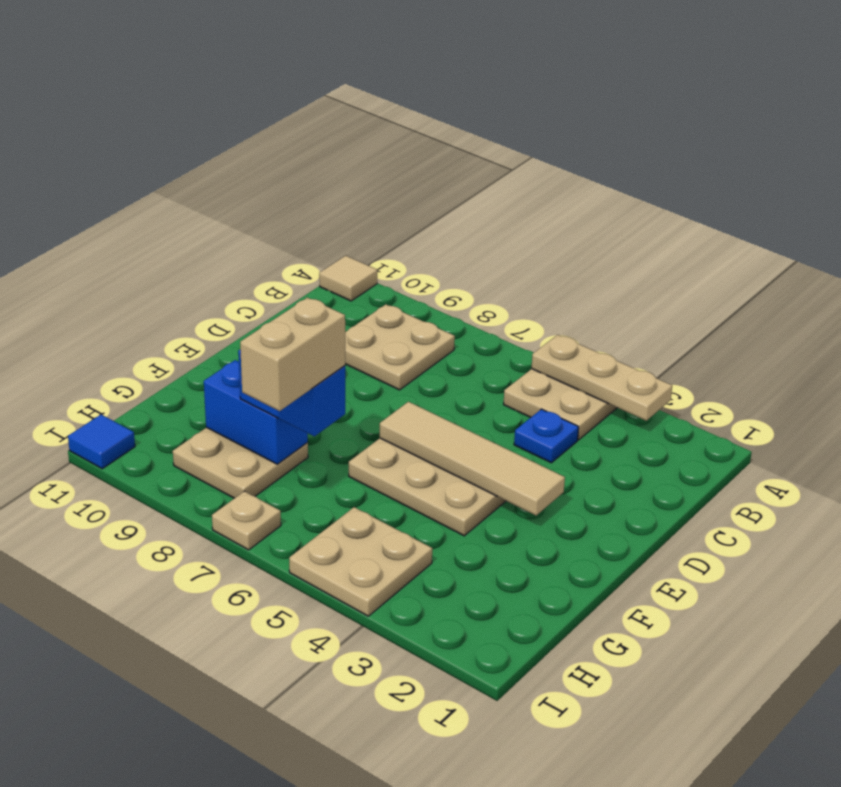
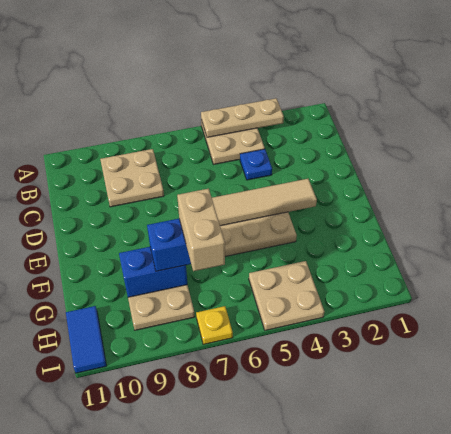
tan 1x1 tile [319,256,377,301] -> none
tan 1x1 plate [212,491,281,550] -> yellow 1x1 plate [196,306,233,344]
blue 1x1 tile [68,415,135,469] -> blue 1x2 tile [66,306,106,373]

